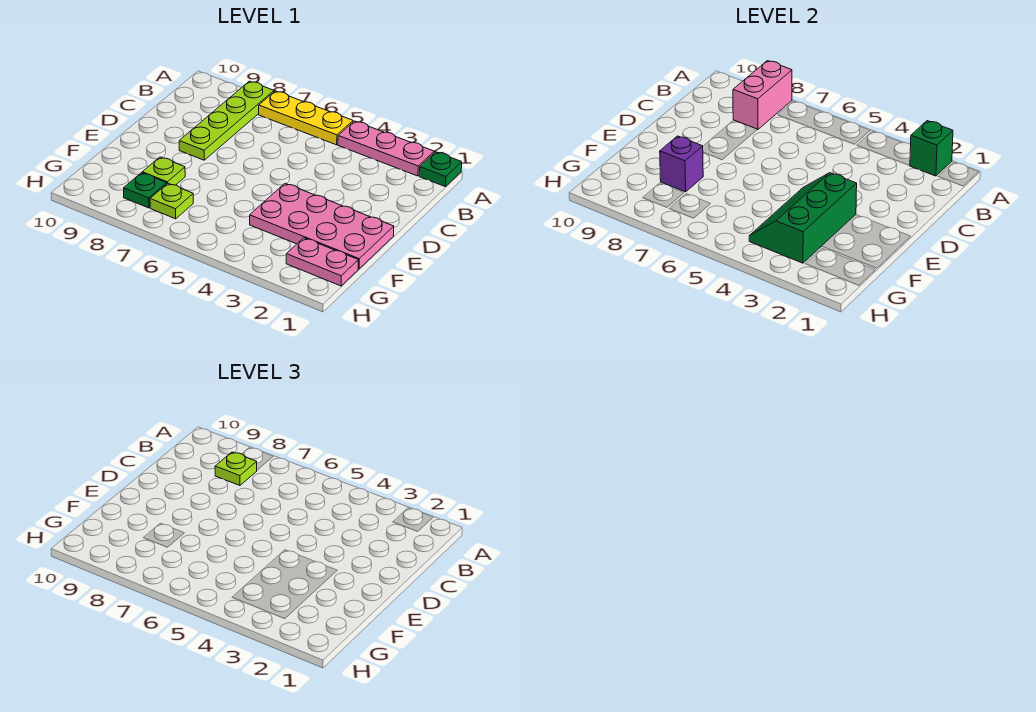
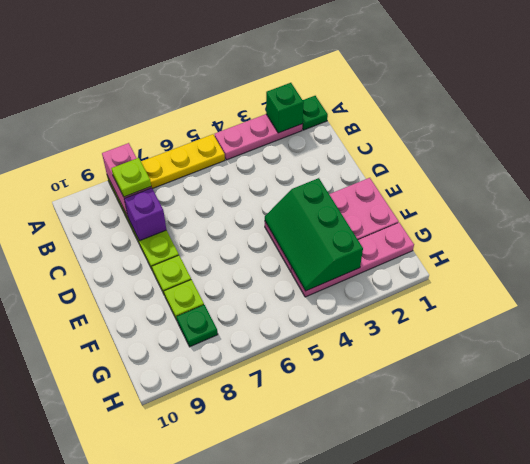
purple 1x1 brick [660,136,703,192] -> purple 1x1 brick moved to [124,188,166,241]
pink 1x2 plate [286,238,358,286] -> pink 1x4 plate [292,223,414,297]
lime 1x1 plate [150,183,193,219] -> lime 1x1 plate moved to [152,255,191,294]

